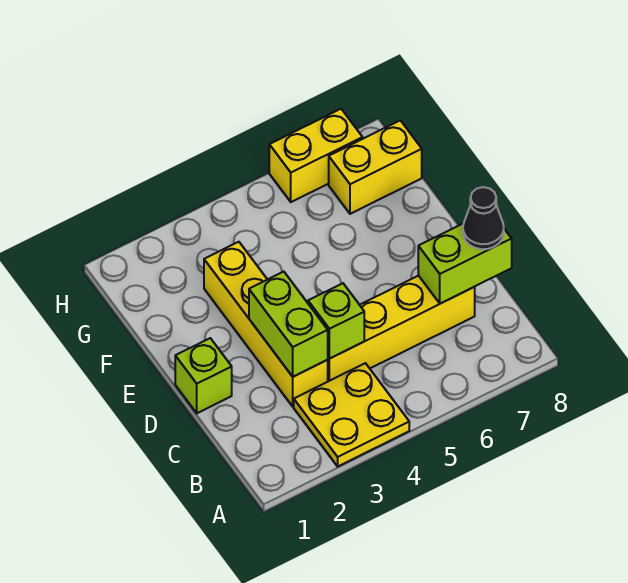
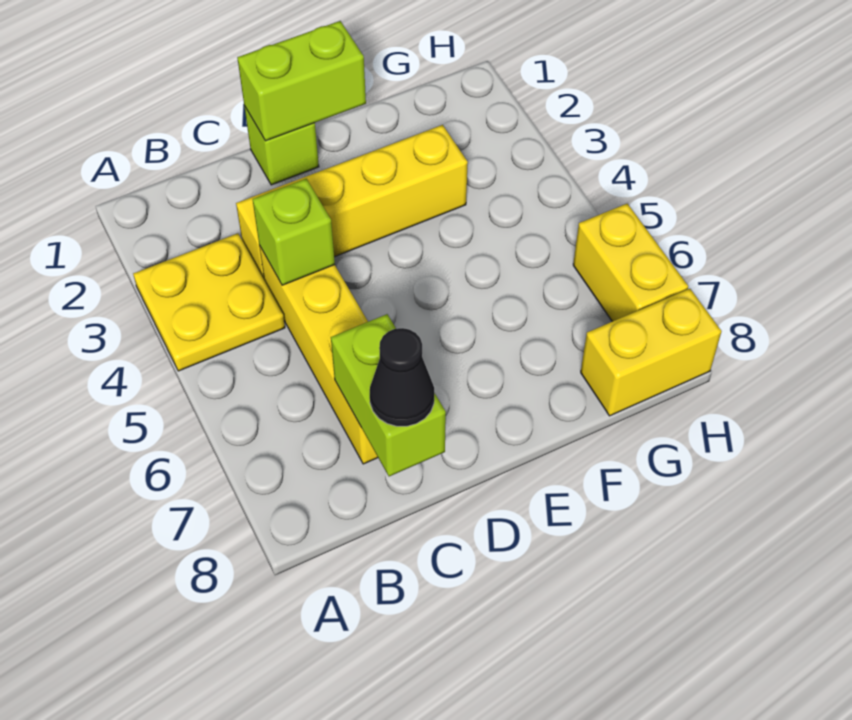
lime 1x2 brick [249,272,328,377] -> lime 1x2 brick moved to [237,21,366,141]
yellow 1x2 brick [329,120,422,214] -> yellow 1x2 brick turned to [581,289,721,416]

